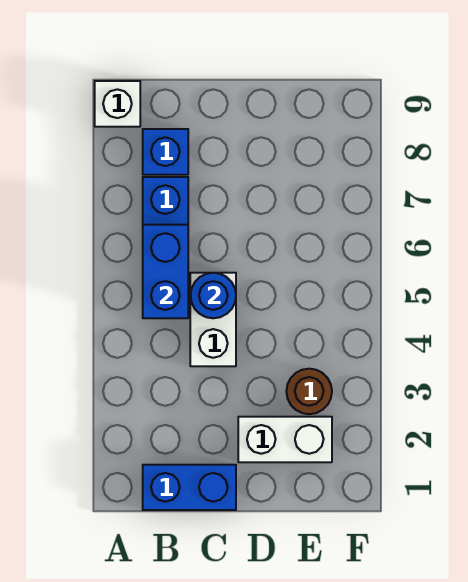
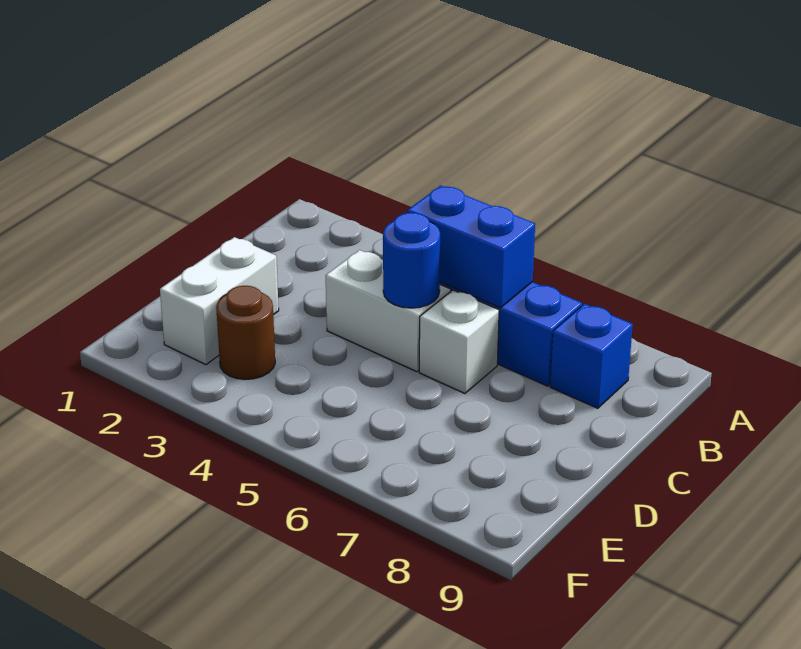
white 1x1 brick [95,81,140,127] -> white 1x1 brick moved to [419,290,499,394]
blue 1x2 brick [143,465,236,510] -> none

